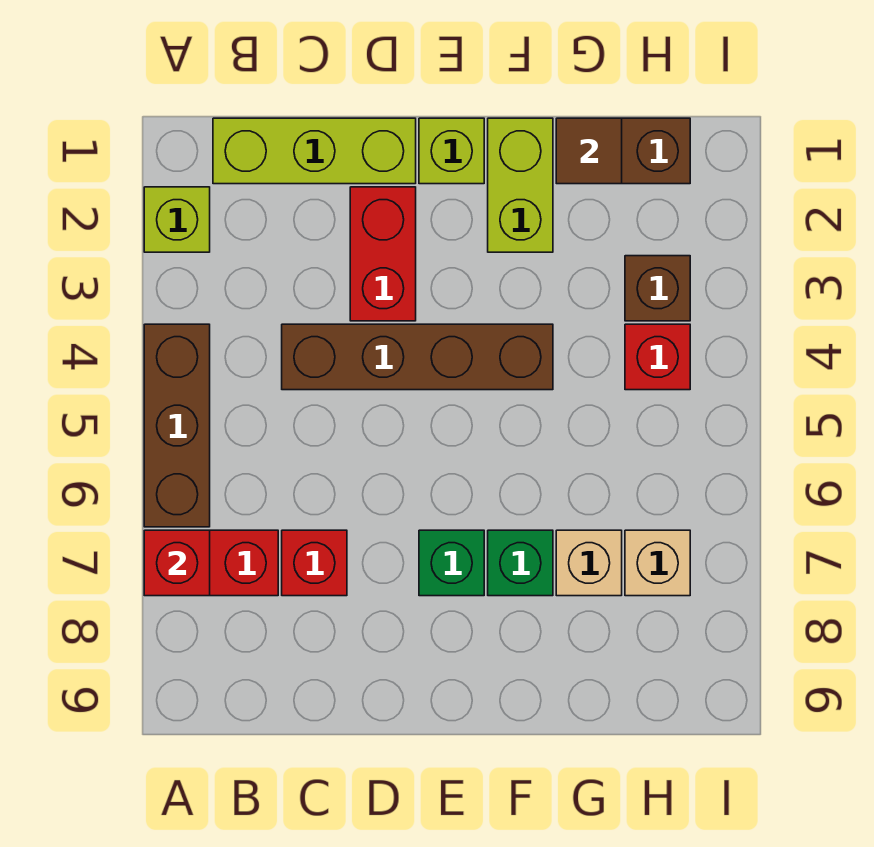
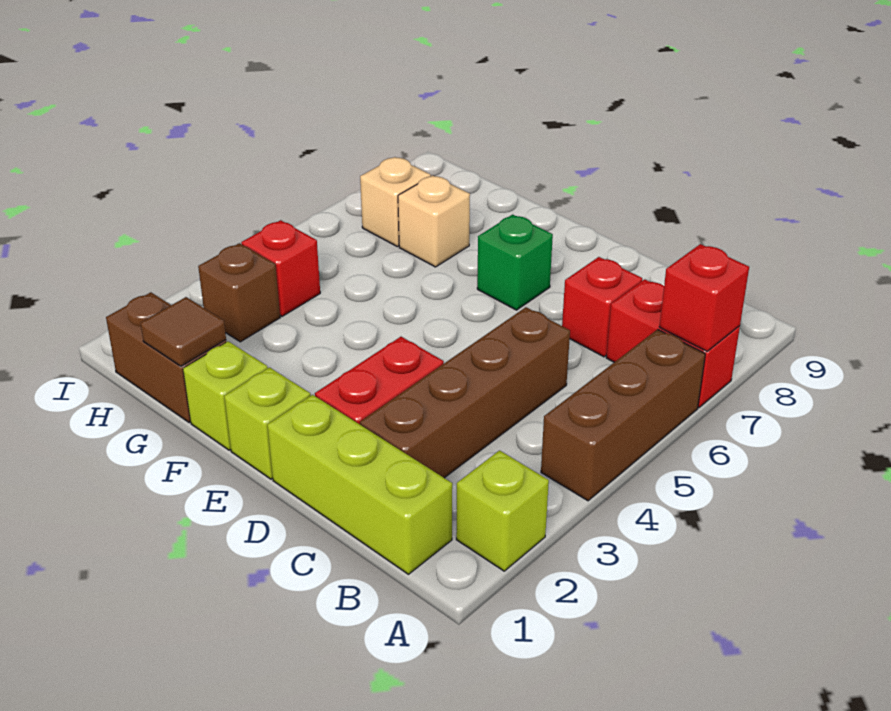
brown 1x4 brick [282,324,553,390] -> brown 1x4 brick turned to [360,307,570,478]
lime 1x2 brick [488,118,553,252] -> lime 1x1 brick [183,341,268,450]
green 1x1 brick [488,530,553,596] -> none

